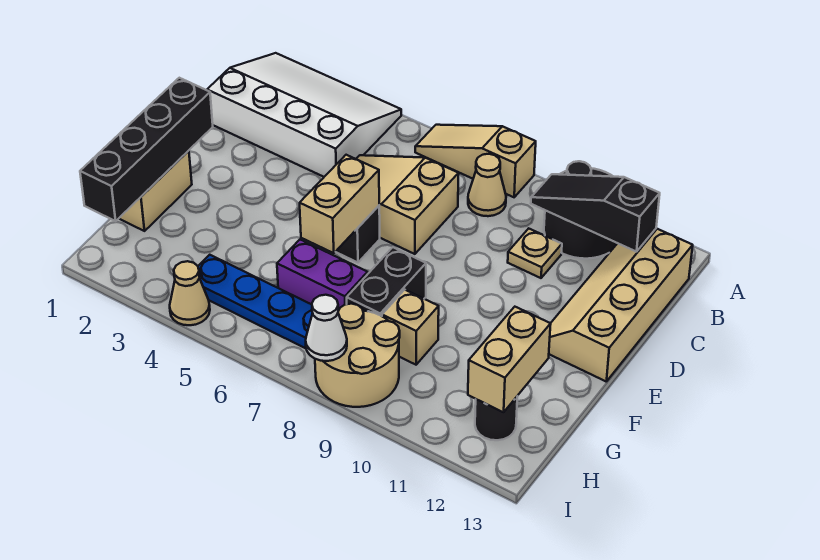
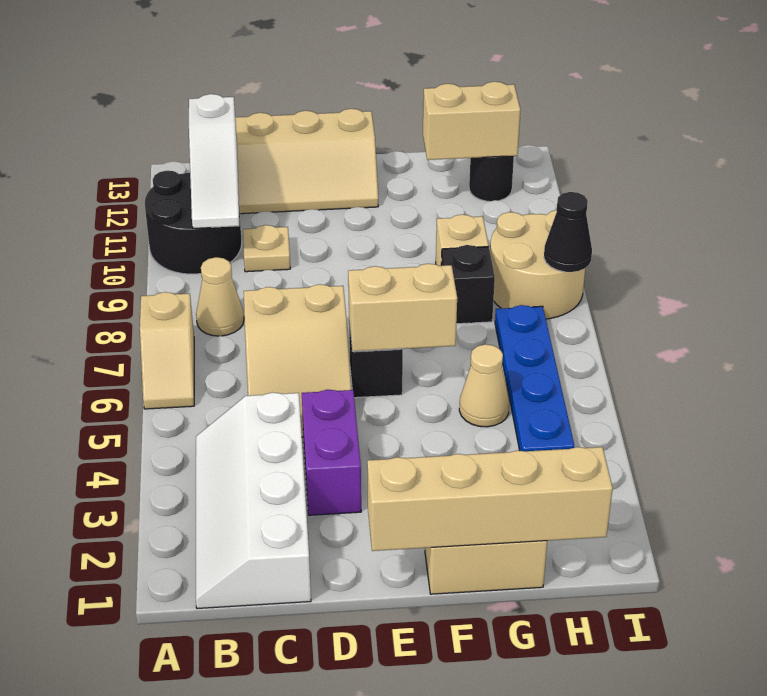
white 3x4 slope [207,53,401,177] -> white 2x4 slope [196,393,311,609]
tan 1x3 slope [415,125,536,197] -> tan 1x2 slope [140,292,194,409]
black 1x3 slope [531,174,660,252] -> white 1x3 slope [189,94,239,228]
black 1x4 brick [80,78,213,221] -> tan 1x4 brick [367,447,613,551]
black 1x2 brick [347,247,426,316] -> black 1x1 brick [441,245,495,324]
purple 1x2 brick [277,240,368,311] -> purple 1x2 brick moved to [302,390,361,515]
tan 1x1 cone [170,261,210,325] -> tan 1x1 cone moved to [459,344,509,427]
white 1x1 cone [306,295,347,361] -> black 1x1 cone [544,192,592,272]

